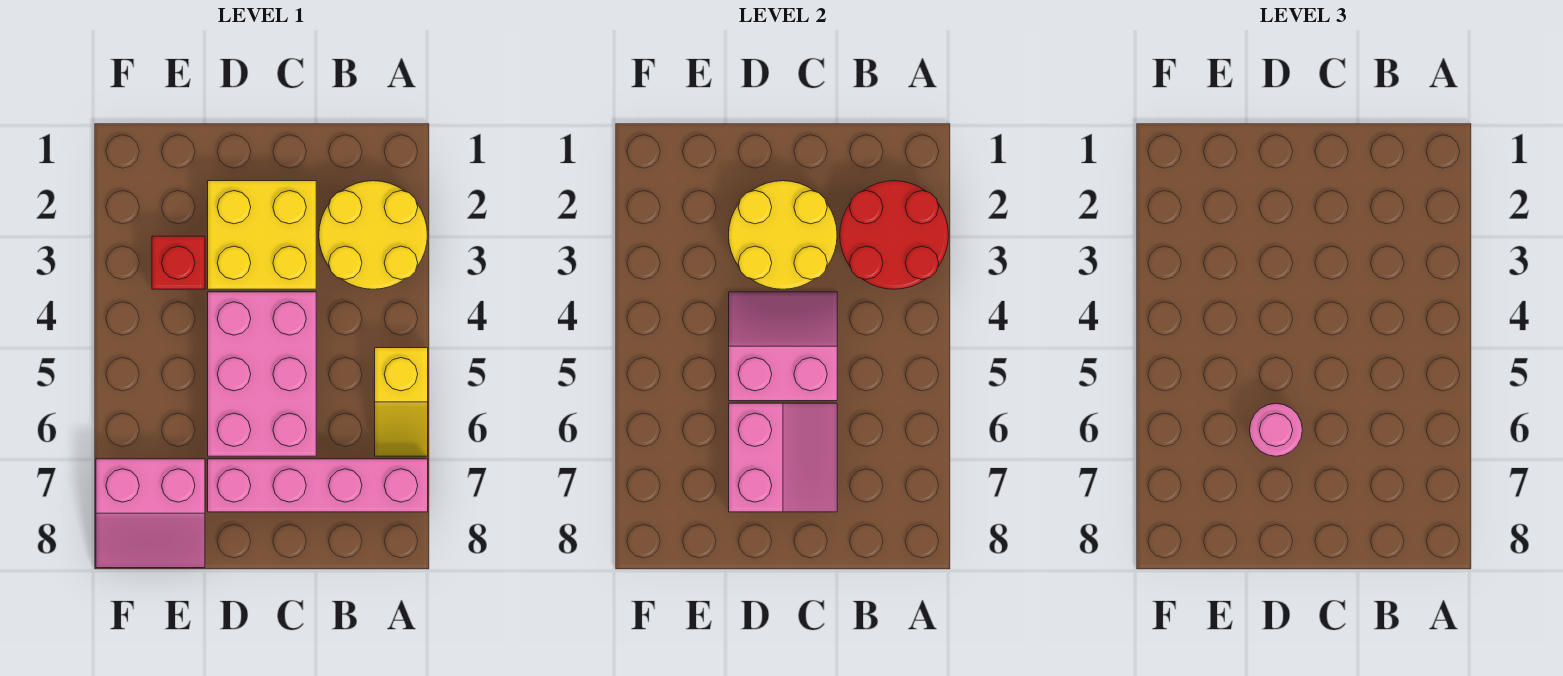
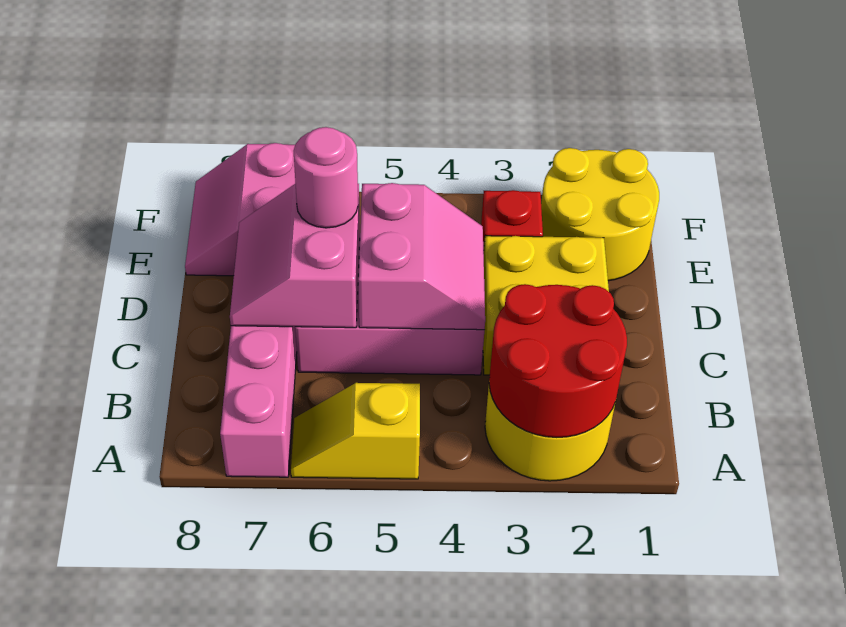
yellow 2x2 round brick [729,181,837,289] -> yellow 2x2 round brick moved to [541,148,659,281]
pink 2x2 slope [729,403,837,512] -> pink 2x2 slope turned to [230,184,360,328]

